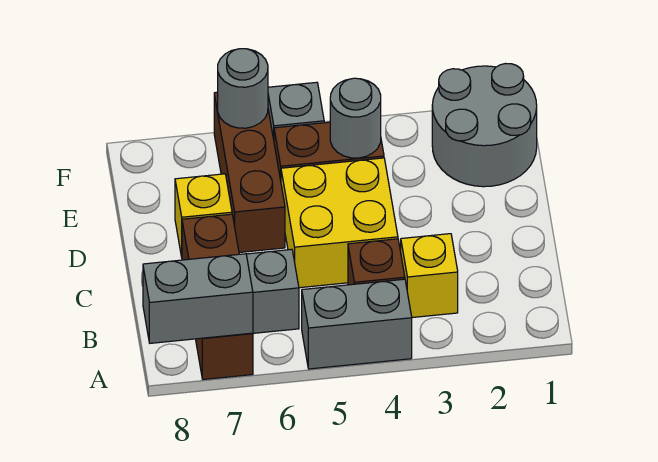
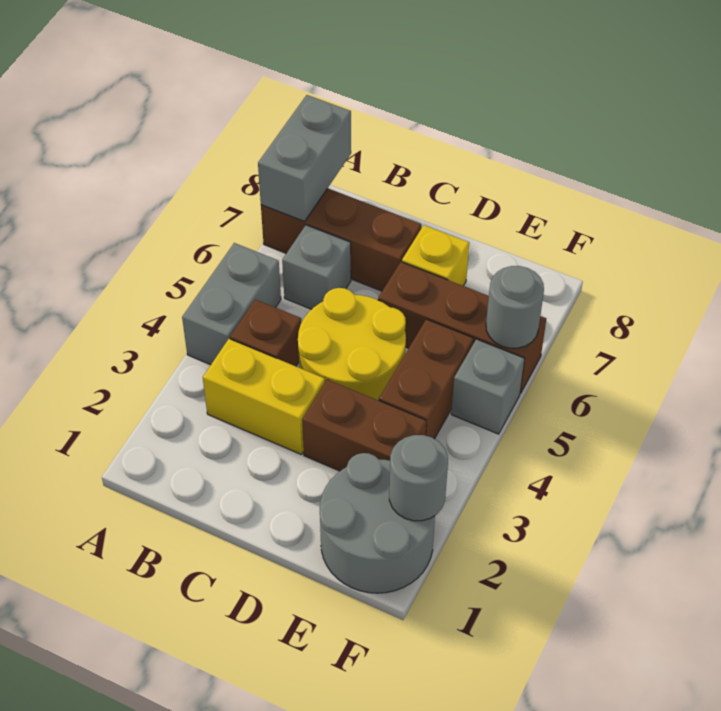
yellow 1x1 brick [401,234,458,318] -> yellow 1x2 brick [203,339,325,455]
yellow 2x2 brick [281,158,398,288] -> yellow 2x2 round brick [298,288,406,400]
none -> brown 1x2 brick [302,380,426,471]
grey 1x1 round brick [330,78,381,158] -> grey 1x1 round brick moved to [389,435,448,521]

